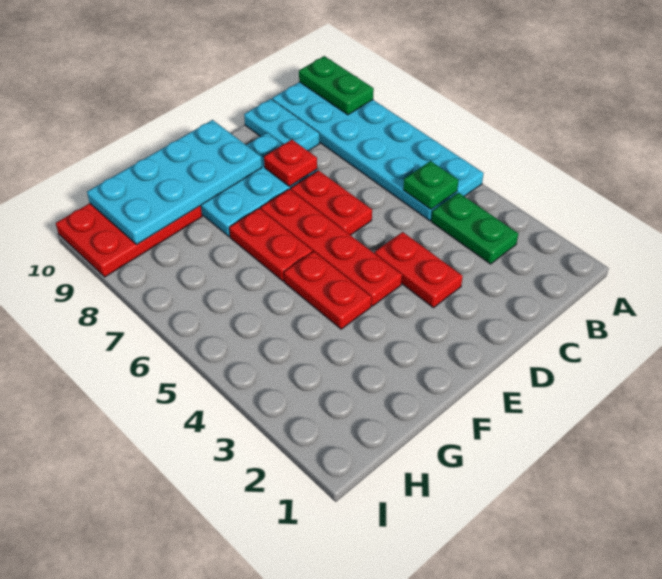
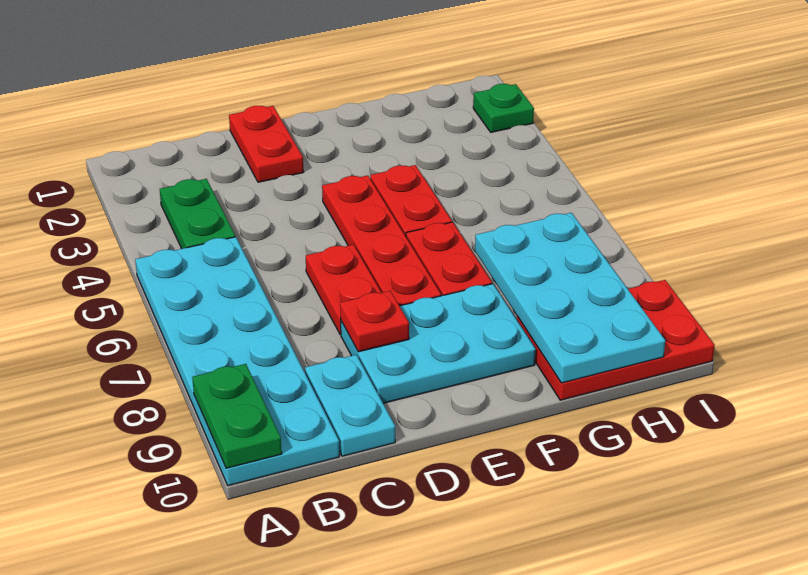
green 1x1 plate [403,161,458,209] -> green 1x1 plate moved to [473,84,534,132]
red 1x2 plate [375,232,463,308] -> red 1x2 plate moved to [229,106,304,182]
cyan 2x4 plate [87,120,262,244] -> cyan 2x4 plate turned to [475,213,665,383]

